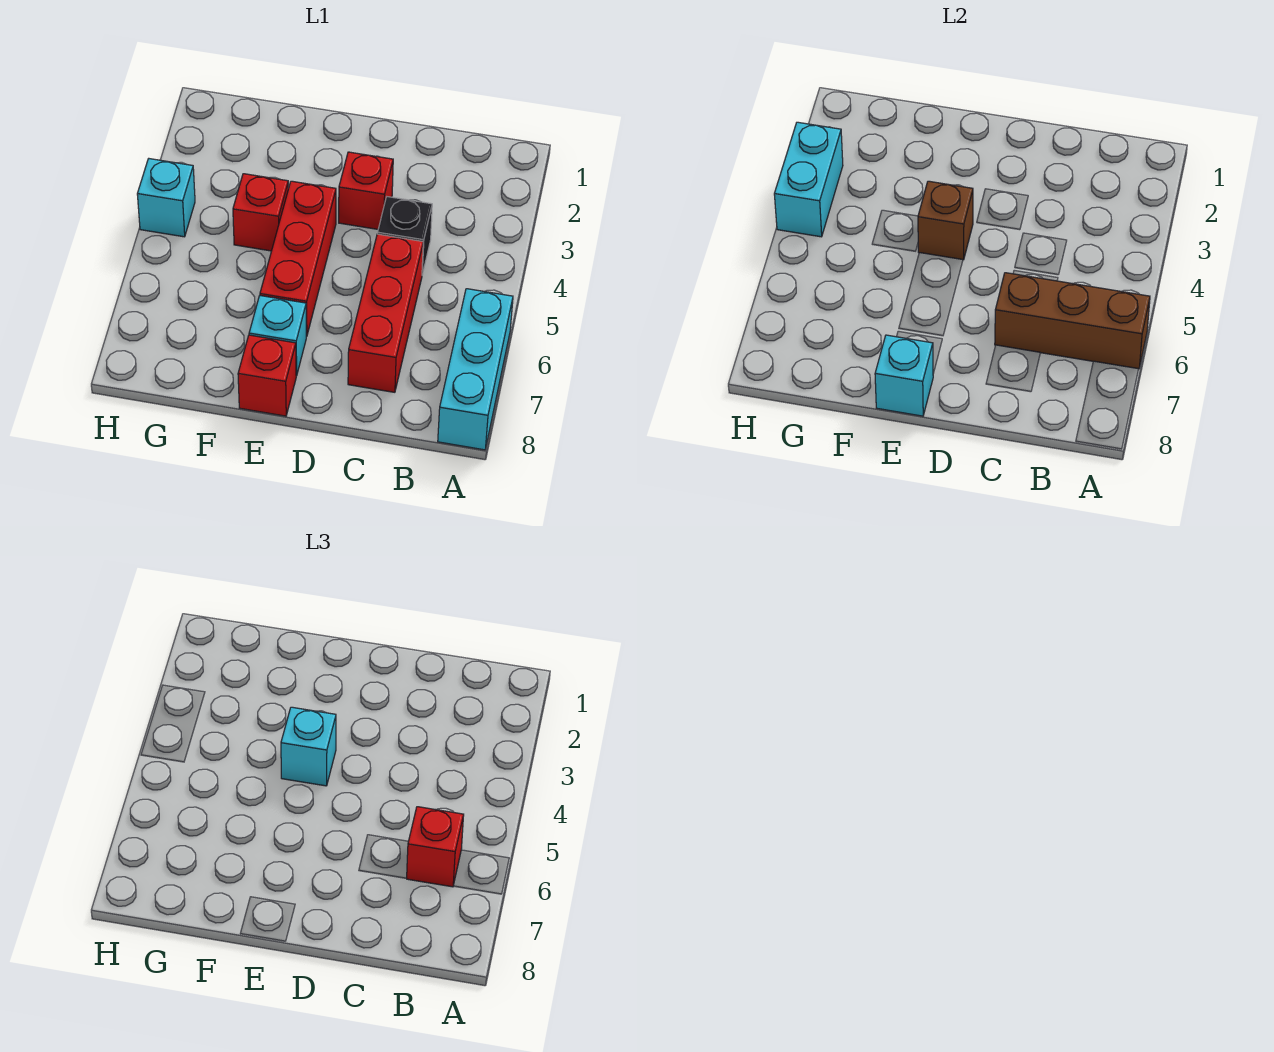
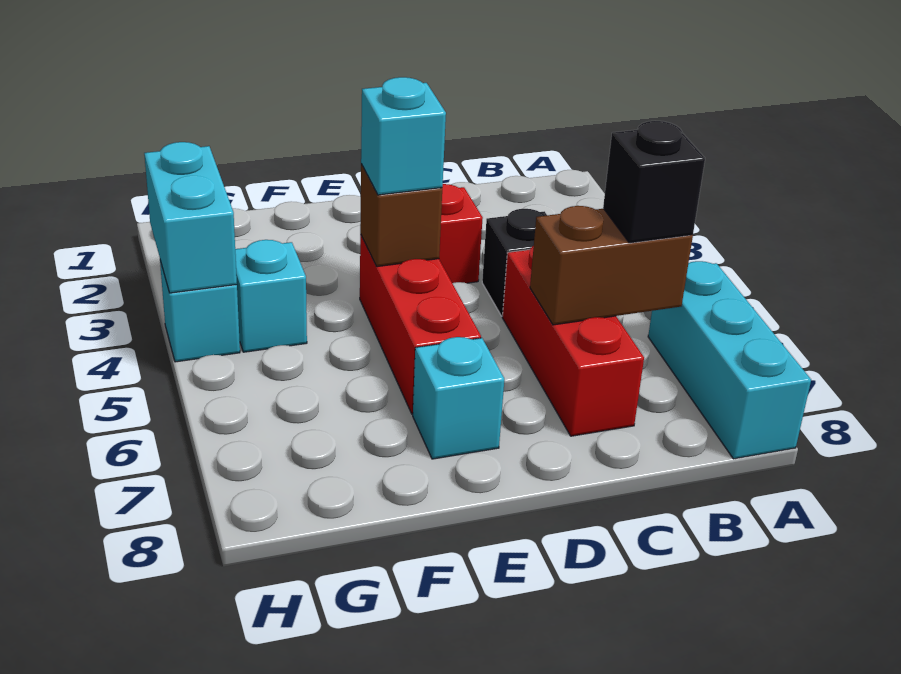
brown 1x3 brick [995,273,1150,369] -> brown 1x2 brick [530,206,693,325]
red 1x1 brick [406,807,464,887] -> black 1x1 brick [603,121,705,243]
red 1x1 brick [238,335,296,416] -> none
cyan 1x1 brick [875,335,933,416] -> cyan 1x1 brick moved to [235,240,307,352]
red 1x1 brick [233,174,288,251] -> none

